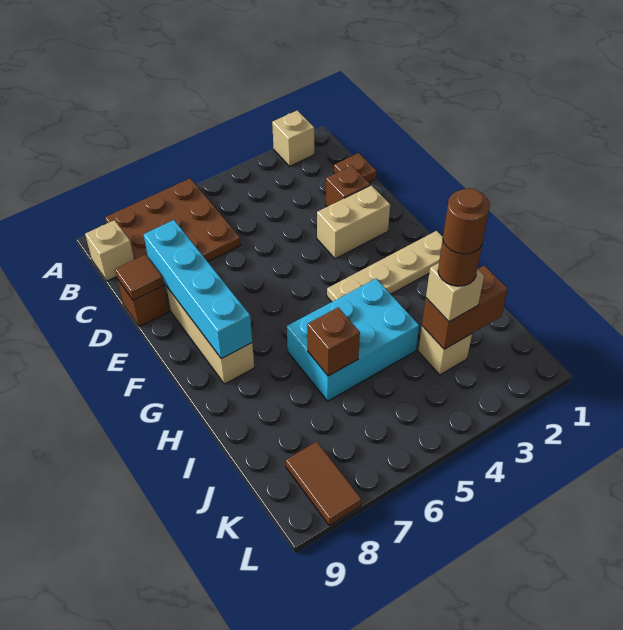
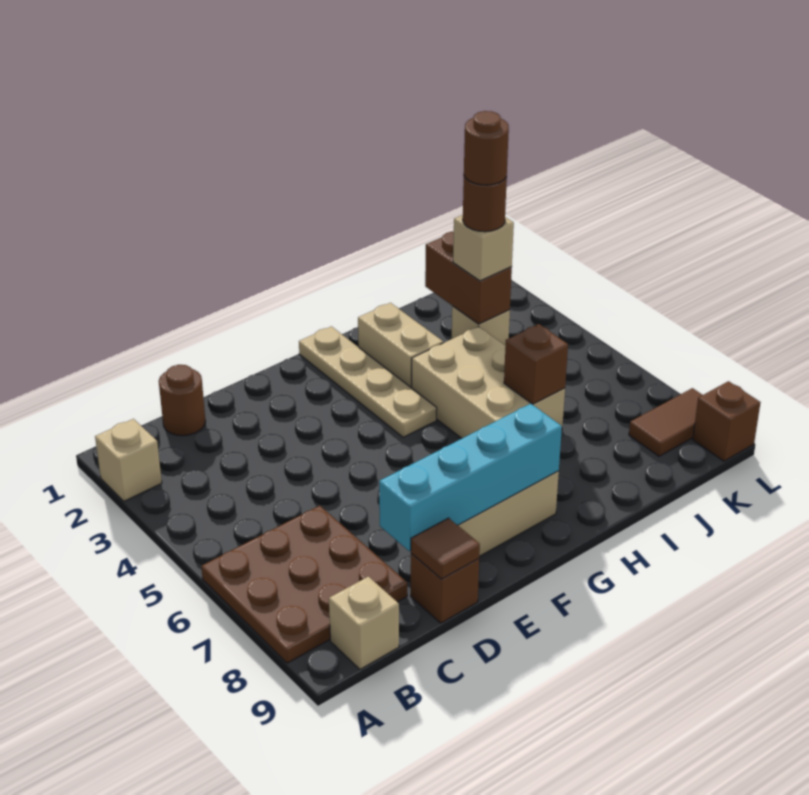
brown 1x1 plate [334,153,376,182] -> brown 1x1 round brick [159,365,206,436]
brown 1x1 brick [326,166,370,207] -> brown 1x1 brick moved to [693,381,761,461]
tan 1x2 brick [317,185,390,259] -> tan 1x2 brick moved to [358,303,443,388]
cyan 2x3 brick [287,279,419,401] -> tan 2x3 brick [412,327,565,438]

